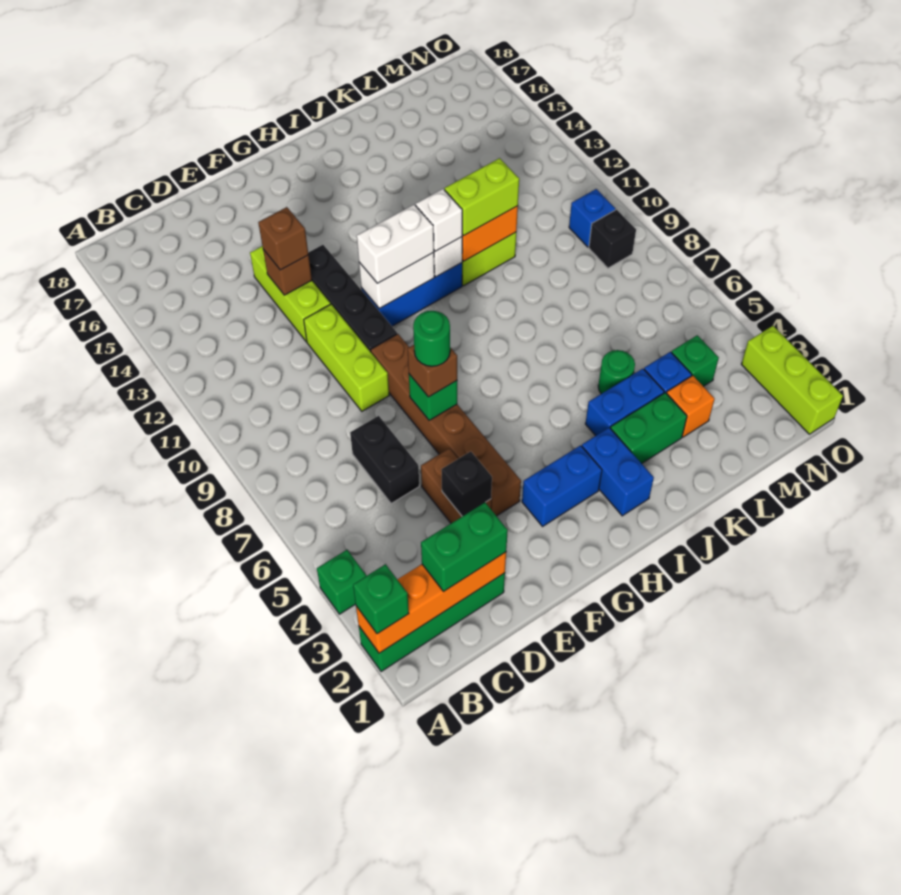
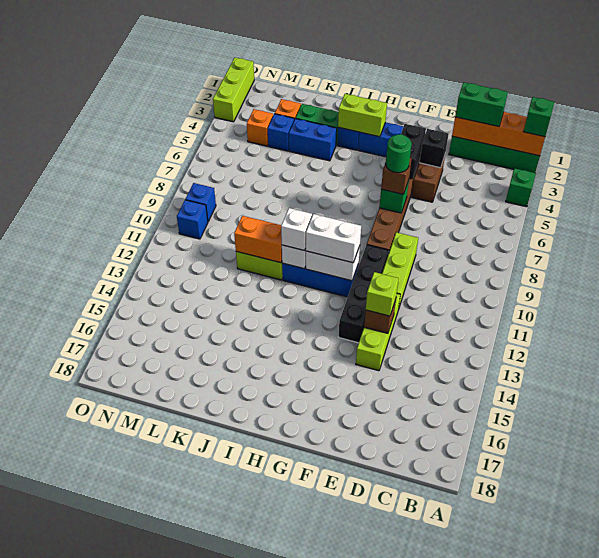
black 1x2 brick [350,416,419,504] -> black 1x2 brick moved to [401,124,426,179]
brown 1x1 brick [258,207,309,270] -> lime 1x1 brick [366,272,399,316]
lime 1x2 brick [444,158,519,236] -> lime 1x2 brick moved to [338,94,387,137]
green 1x1 round brick [598,350,635,394] -> none
green 1x1 brick [671,335,719,386] -> orange 1x1 brick [247,109,273,146]
black 1x1 brick [589,210,636,268] -> blue 1x1 brick [185,183,216,221]

